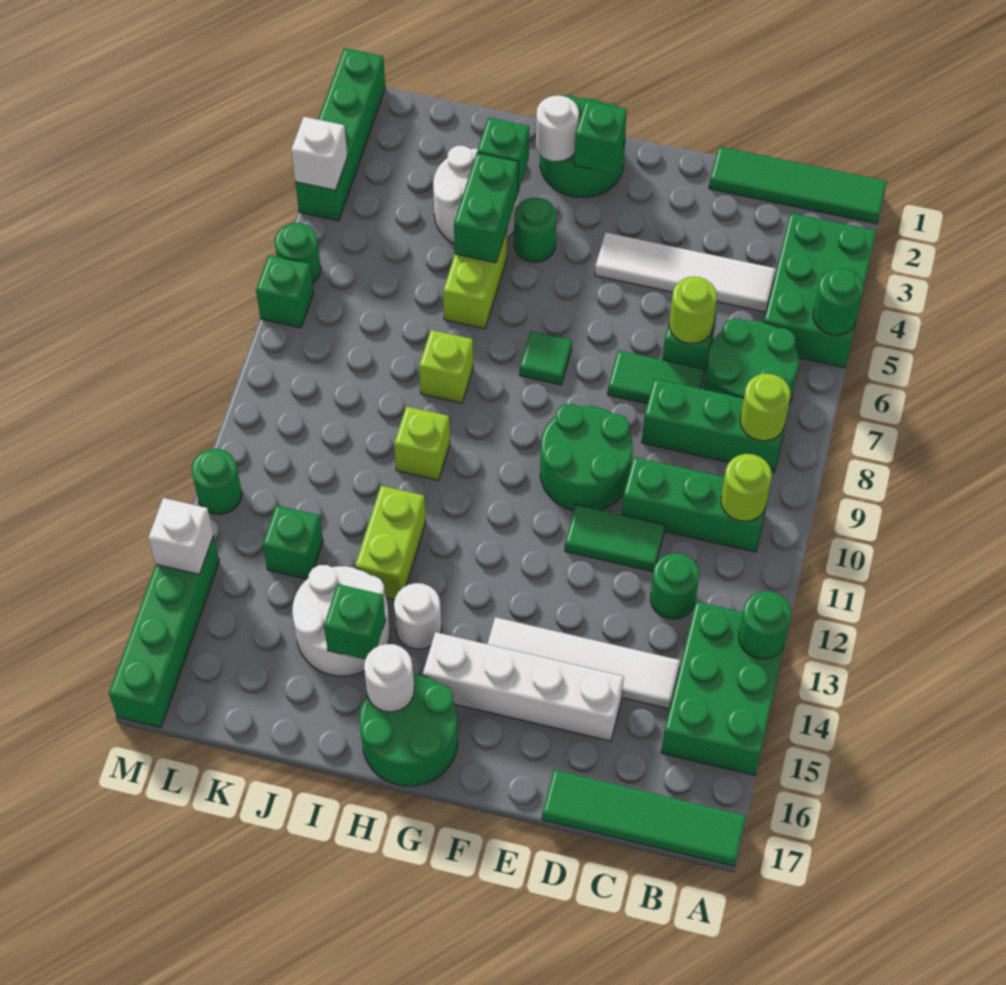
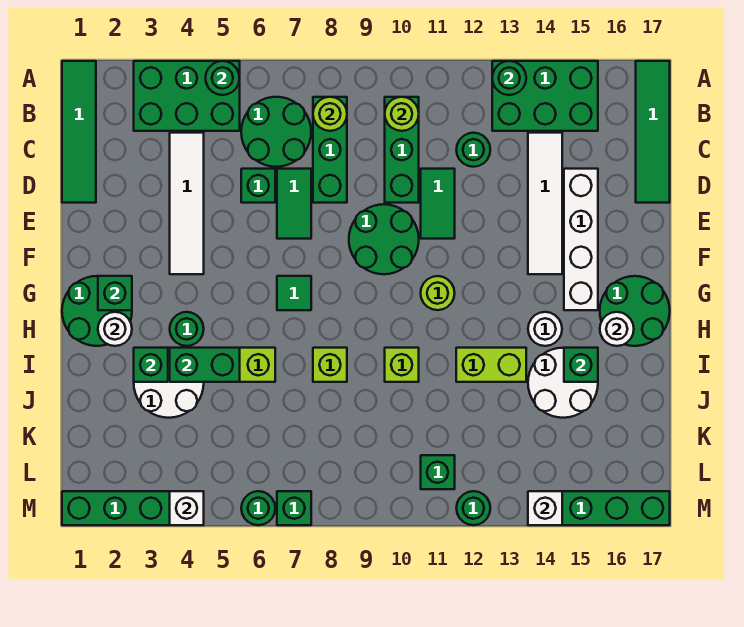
lime 1x1 round brick [669,277,717,344] -> lime 1x1 round brick moved to [421,276,455,310]
green 1x1 brick [263,505,323,579] -> green 1x1 brick moved to [421,455,455,489]

